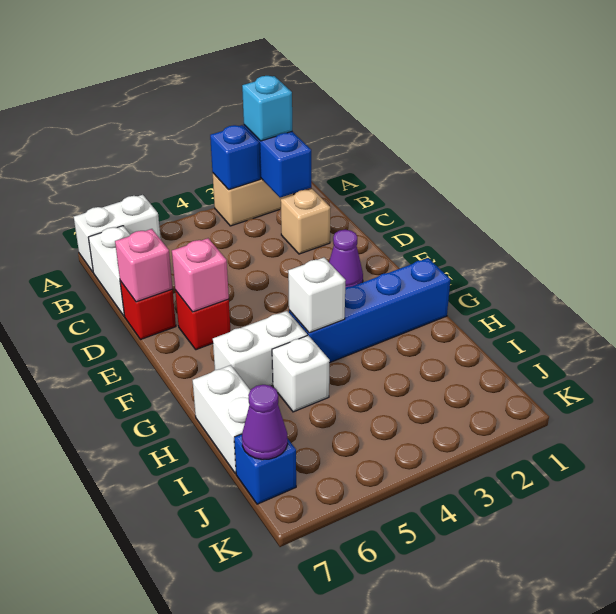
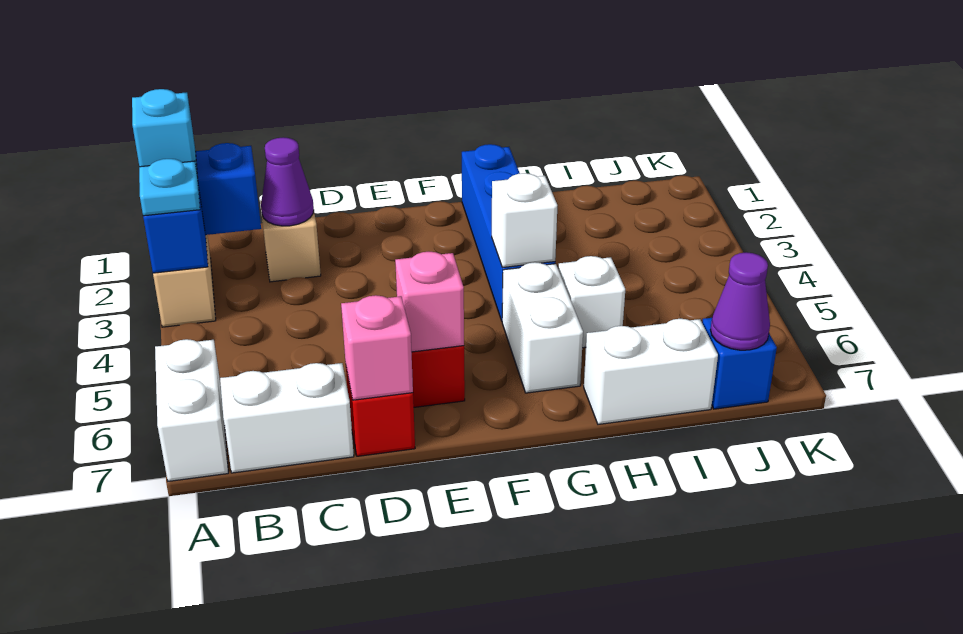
none -> cyan 1x1 plate [139,159,200,216]
purple 1x1 cone [329,230,363,288] -> purple 1x1 cone moved to [261,137,314,226]

